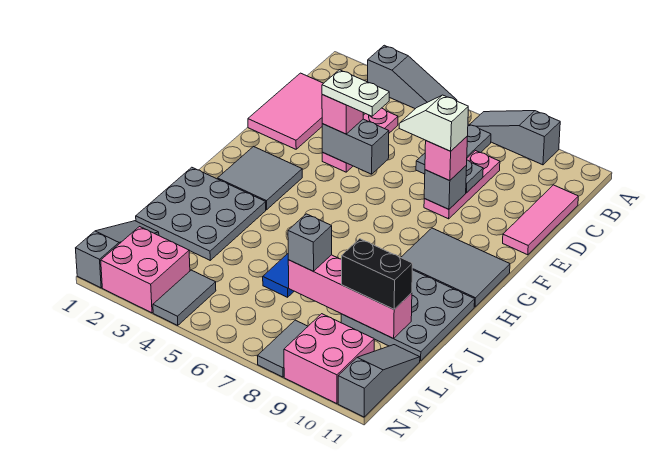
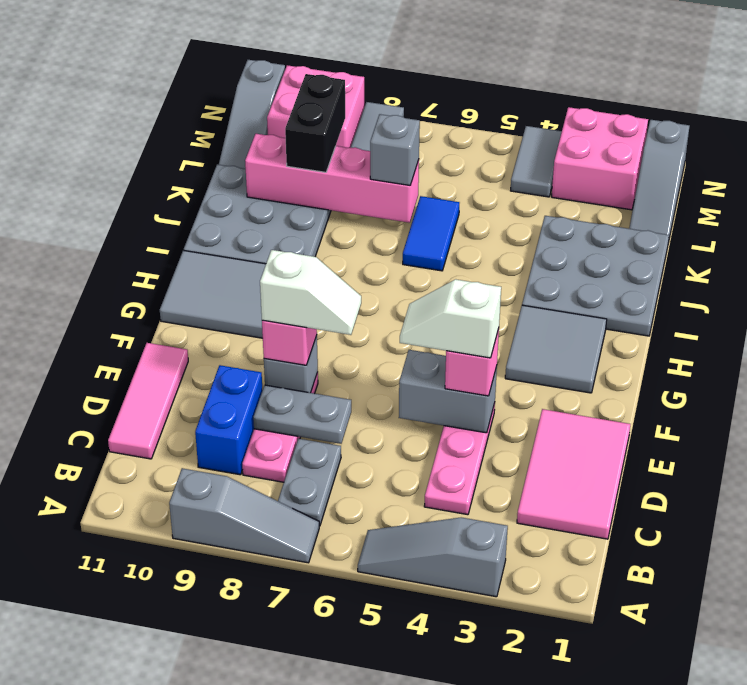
none -> blue 1x2 brick [195,365,262,475]
white 1x2 plate [322,70,389,116] -> white 1x2 slope [400,279,501,358]
black 1x2 brick [342,239,413,309] -> black 1x2 brick turned to [285,74,345,172]

